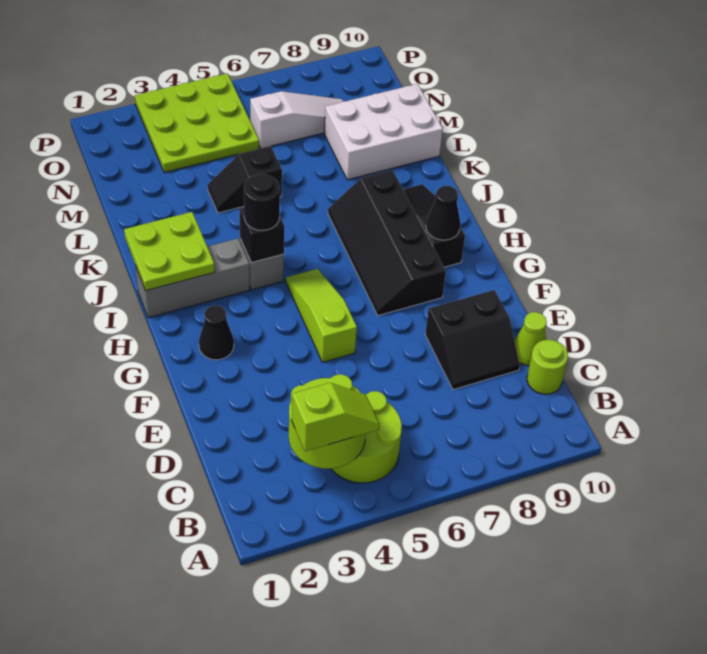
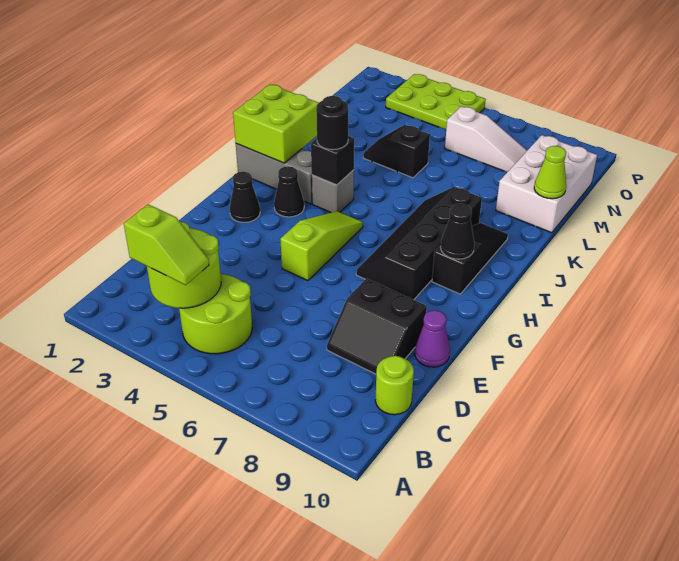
lime 1x1 cone [514,312,547,366] -> lime 1x1 cone moved to [534,146,566,199]
none -> purple 1x1 cone [415,310,450,367]
none -> black 1x1 cone [274,166,304,217]
lime 2x2 plate [124,212,215,291] -> lime 2x2 brick [233,84,318,163]
white 2x3 brick [324,84,443,180] -> white 2x3 brick turned to [496,135,597,233]
lime 3x3 plate [135,73,259,173] -> lime 2x3 plate [386,74,486,130]

